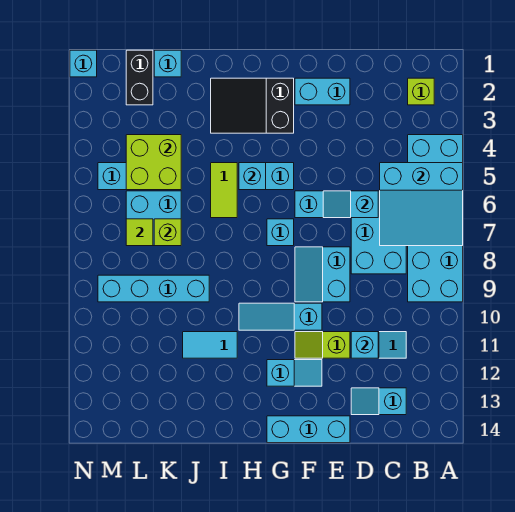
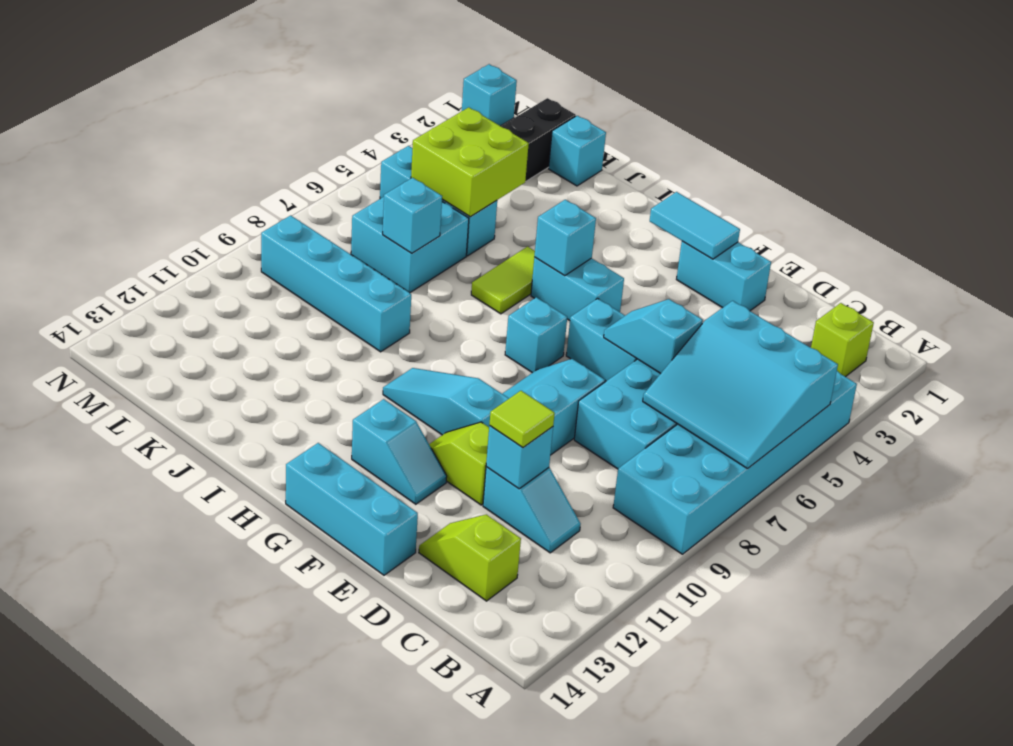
cyan 1x2 slope [351,388,406,415] -> lime 1x2 slope [419,514,521,601]
black 2x3 slope [211,78,294,133] -> none
cyan 1x2 tile [183,332,237,358] -> cyan 1x2 tile moved to [650,192,740,259]
lime 1x1 brick [154,219,181,246] -> cyan 1x1 brick [383,178,442,253]
lime 1x1 tile [126,219,153,246] -> lime 1x1 tile moved to [489,391,555,447]

